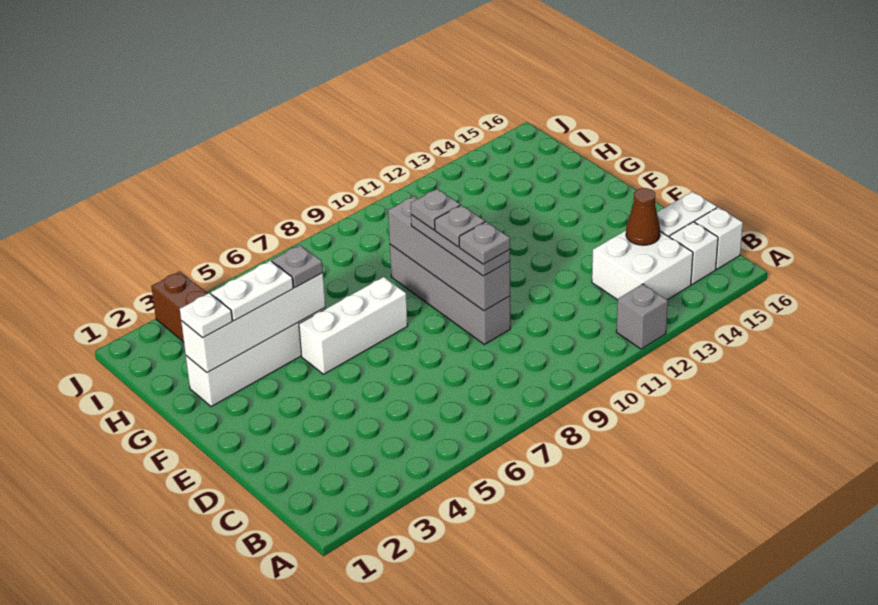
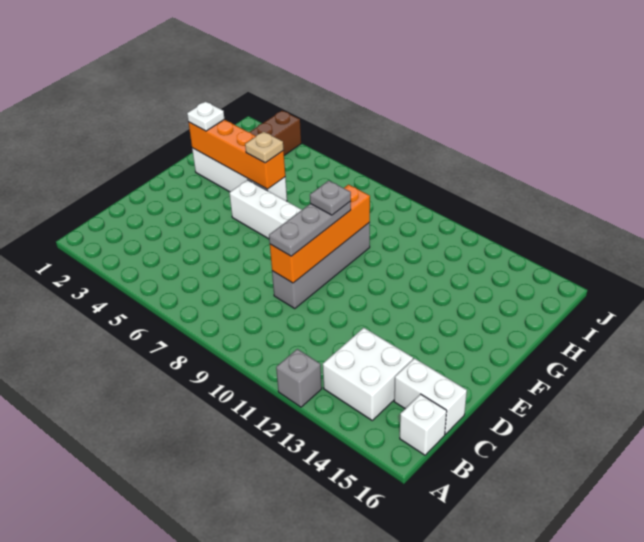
white 1x1 brick [669,222,718,284] -> none
brown 1x1 cone [626,188,660,245] -> none
grey 1x4 brick [388,196,510,311] -> orange 1x4 brick [270,185,370,283]
grey 1x1 plate [459,222,510,264] -> none
grey 1x1 plate [435,205,485,247] -> none
white 1x4 brick [181,273,325,373] -> orange 1x4 brick [188,120,285,189]
white 1x2 plate [211,261,293,321] -> none
grey 1x1 plate [272,245,323,288] -> tan 1x1 plate [245,132,284,163]

